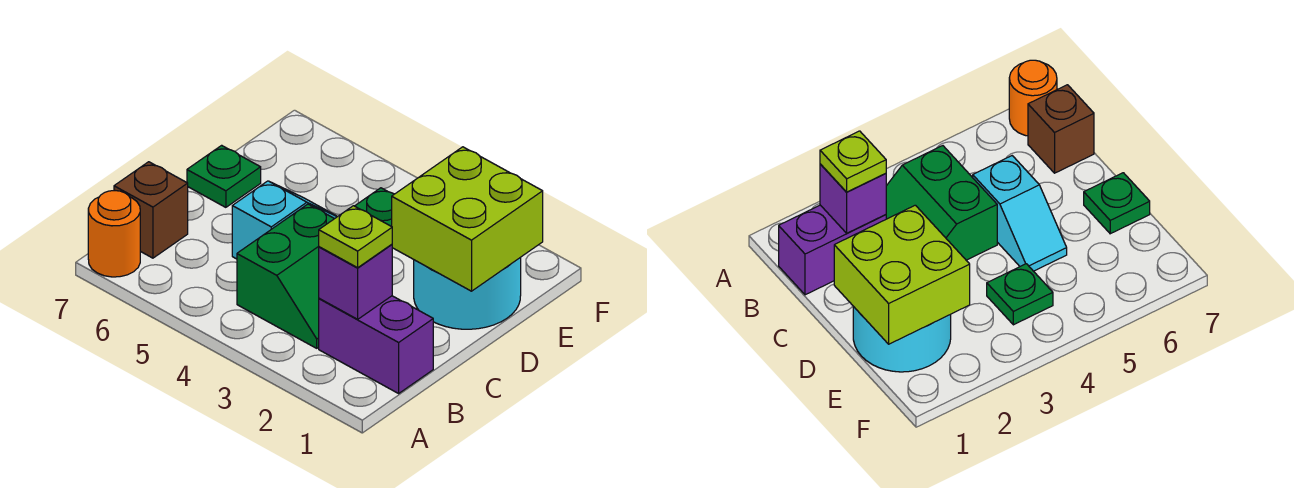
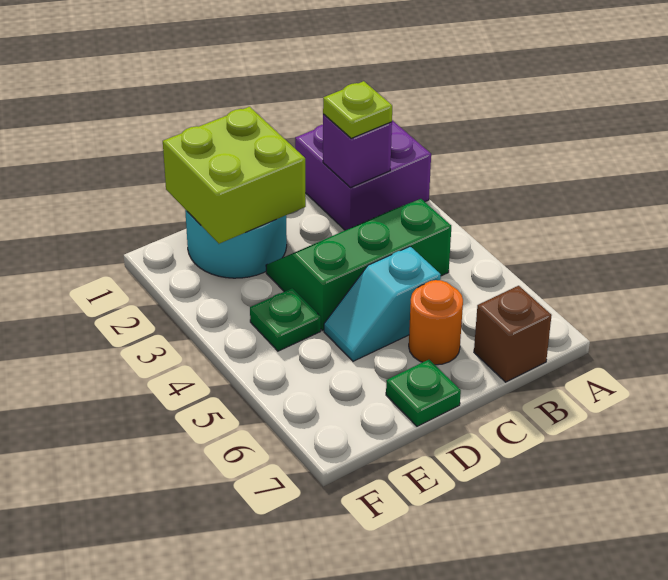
orange 1x1 round brick [88,191,140,277] -> orange 1x1 round brick moved to [409,280,463,365]
purple 1x2 brick [319,296,433,393] -> purple 2x2 brick [295,120,431,230]
green 2x2 slope [237,204,334,348] -> green 2x3 slope [266,199,451,330]

